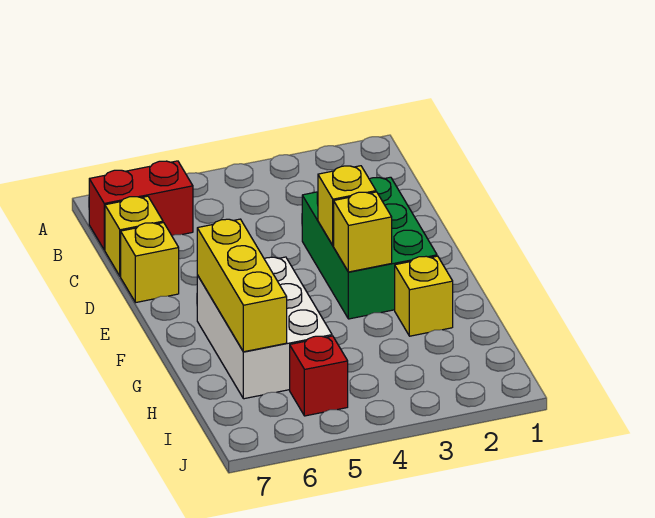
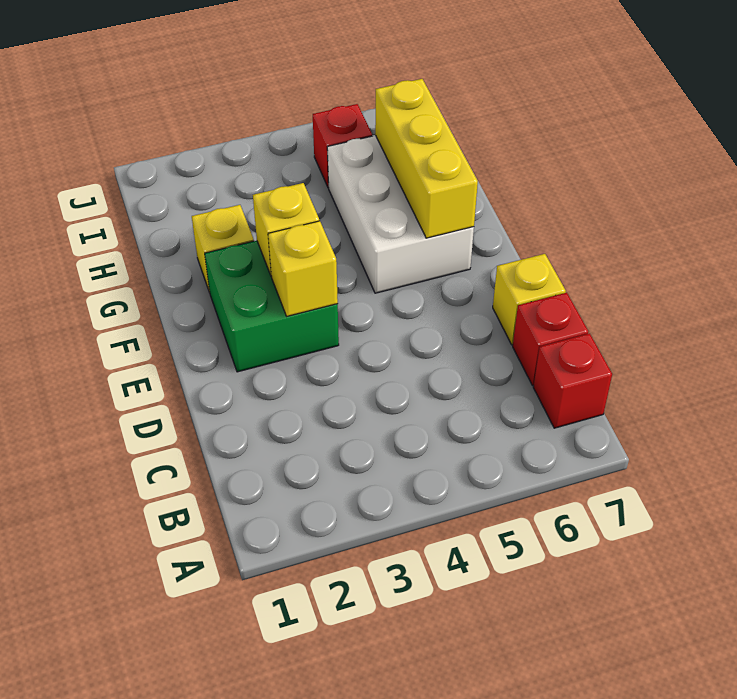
red 1x2 brick [89,161,193,250] -> red 1x1 brick [533,333,612,428]
yellow 1x1 brick [105,196,163,276] -> red 1x1 brick [513,293,588,386]
green 2x3 brick [302,177,437,319] -> green 2x2 brick [205,241,339,372]

